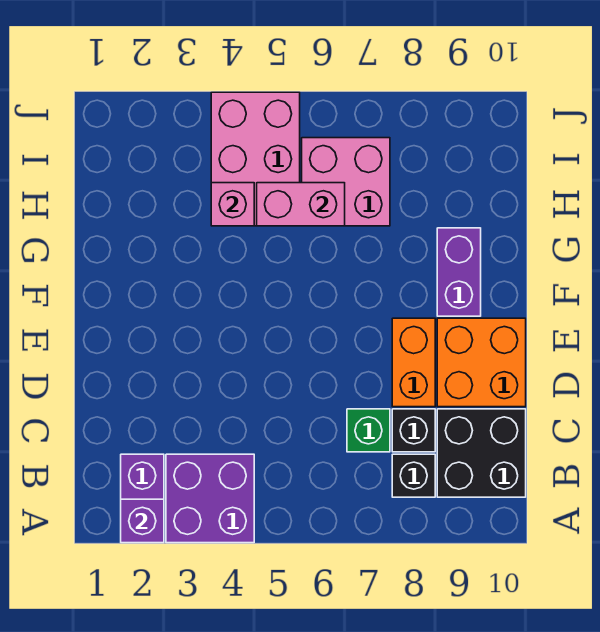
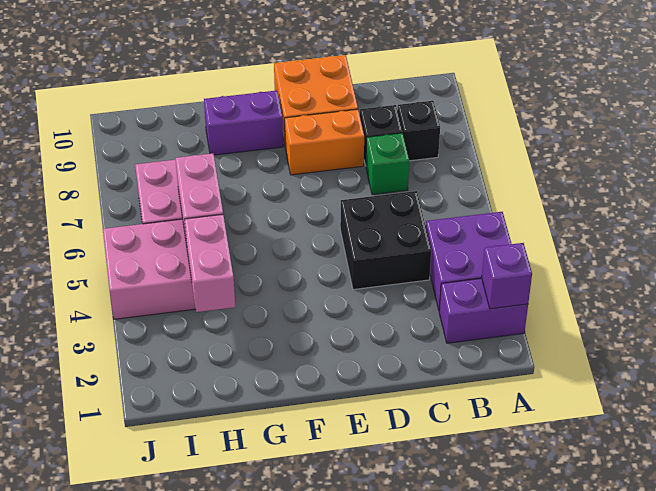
black 2x2 brick [437,409,526,497] -> black 2x2 brick moved to [340,191,431,290]
pink 1x1 brick [211,183,254,226] -> pink 1x2 brick [184,214,235,312]

